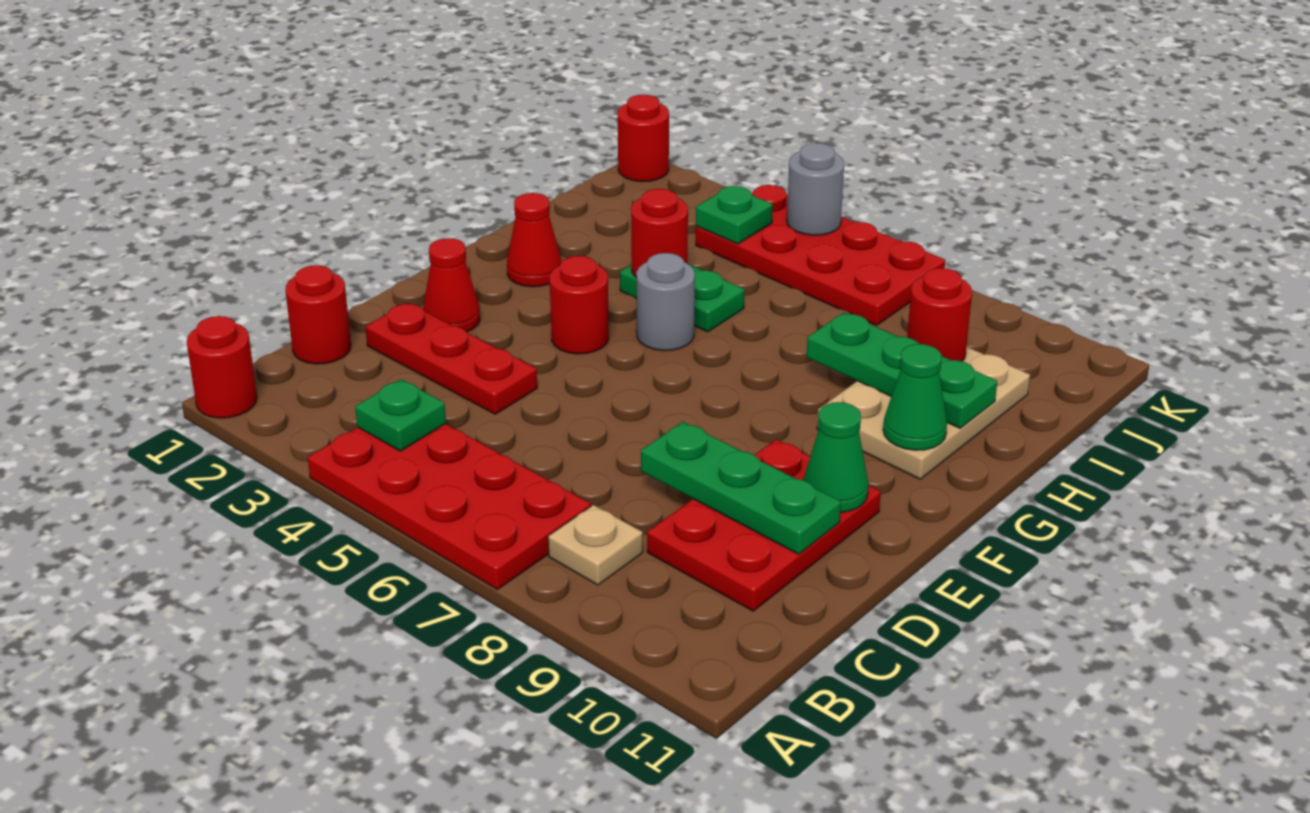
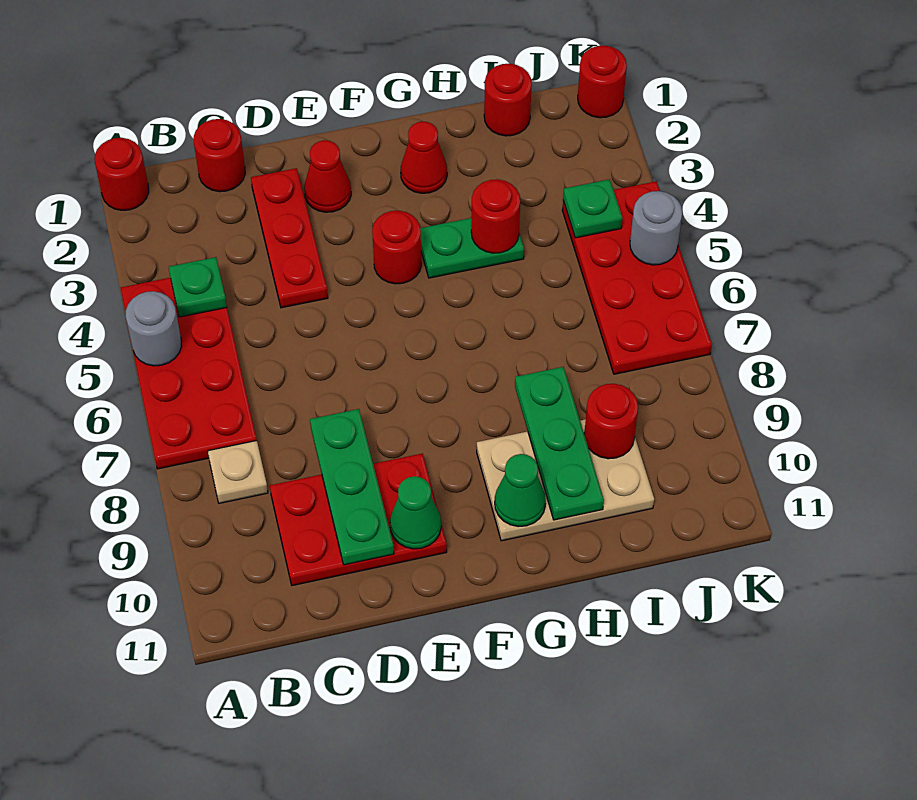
grey 1x1 round brick [636,253,695,351] -> grey 1x1 round brick moved to [126,291,182,366]
green 1x2 plate [620,263,744,332] -> green 1x2 plate turned to [420,218,524,278]
none -> red 1x1 round brick [484,64,532,136]

